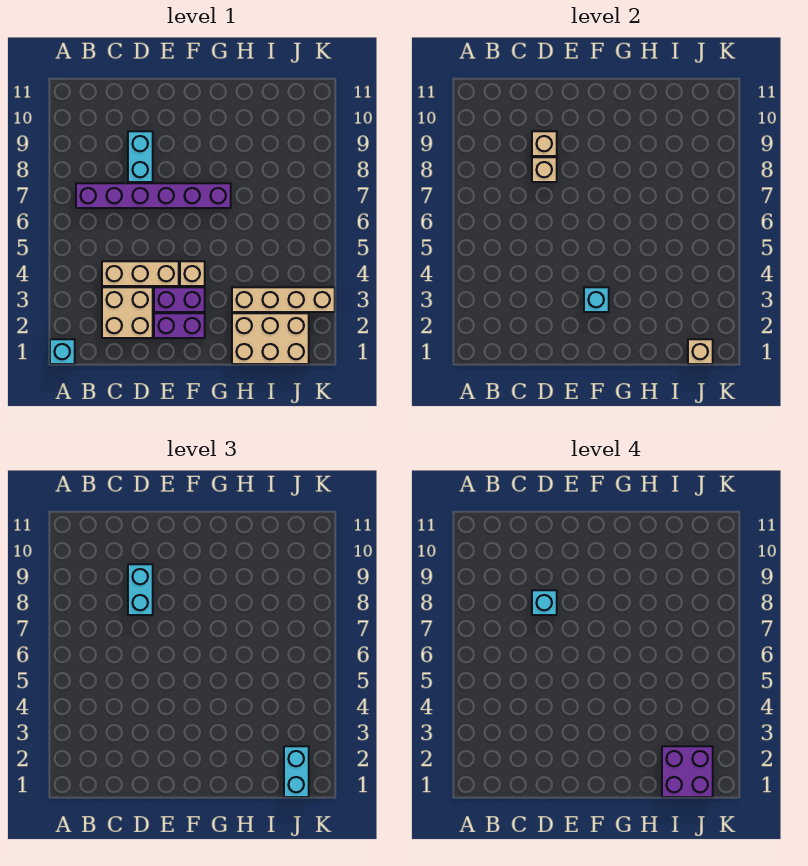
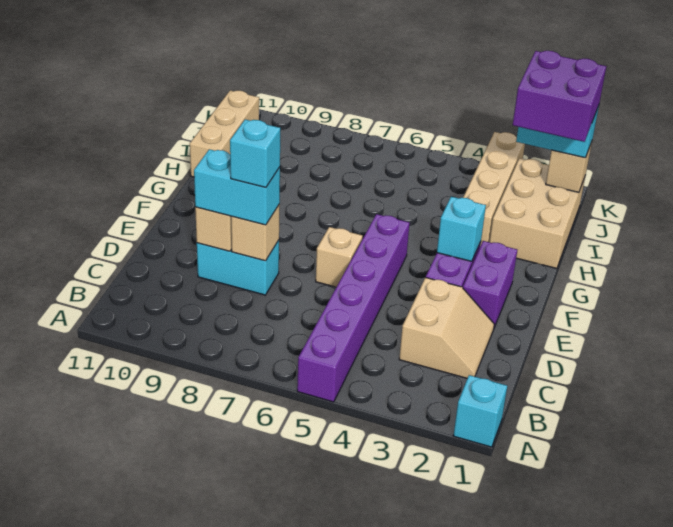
purple 1x6 brick [76,183,231,208] -> purple 1x6 brick moved to [297,214,410,402]
tan 2x2 brick [102,287,153,338] -> tan 2x2 slope [399,277,494,378]
tan 1x3 brick [102,261,179,286] -> tan 1x3 brick moved to [190,90,259,177]
tan 1x1 brick [180,261,205,286] -> tan 1x1 brick moved to [316,227,363,287]

